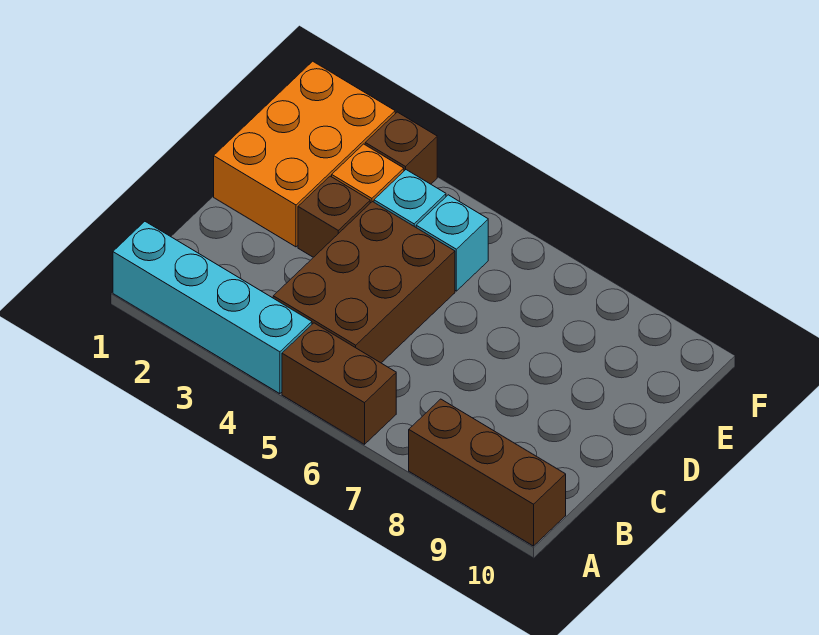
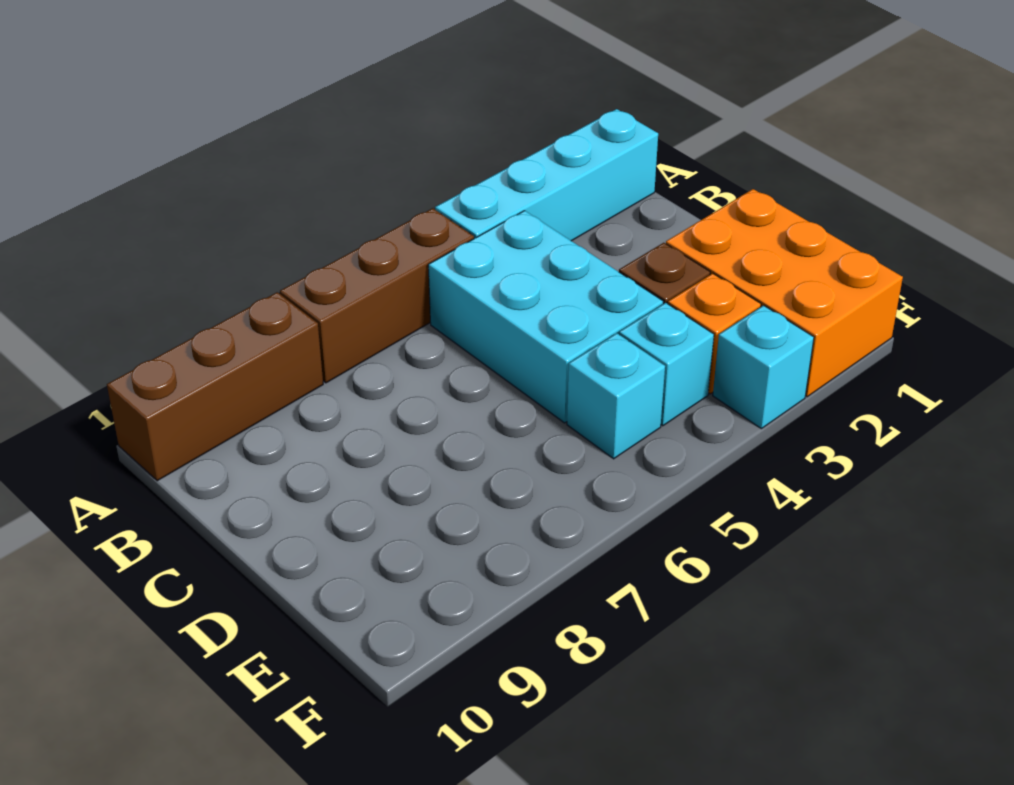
brown 1x2 brick [282,323,396,444] -> brown 1x3 brick [280,208,474,383]
brown 2x3 brick [273,202,455,363] -> cyan 2x3 brick [428,211,663,423]
brown 1x1 brick [365,112,437,184] -> cyan 1x1 brick [713,305,814,429]

